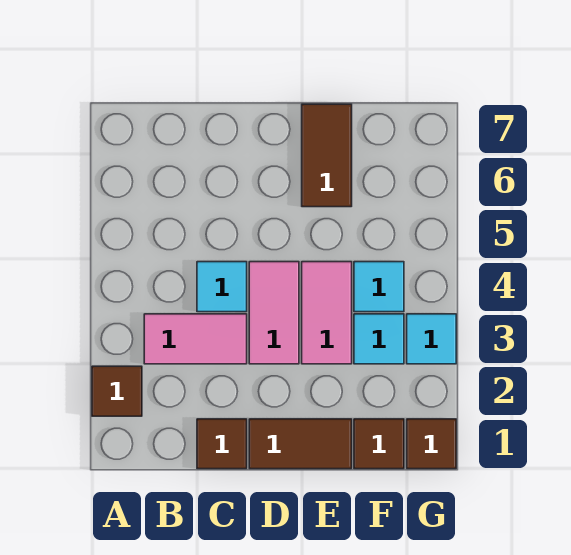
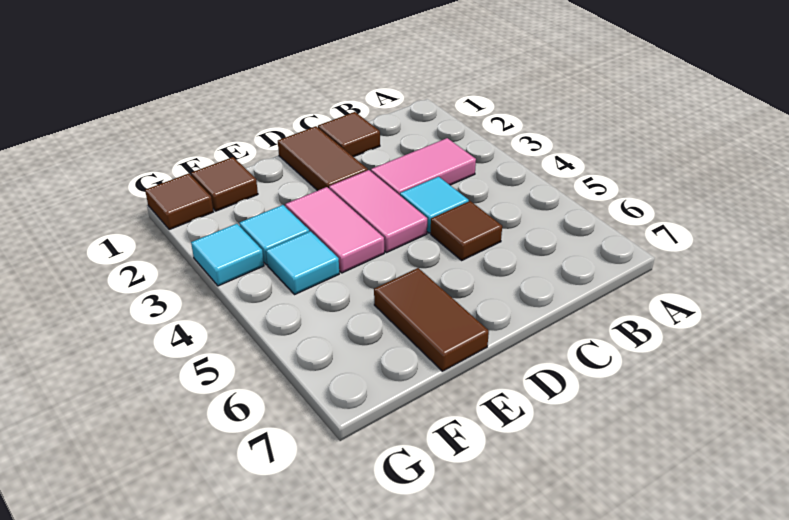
brown 1x1 tile [92,366,142,416] -> brown 1x1 tile moved to [431,201,502,260]
brown 1x2 tile [249,419,352,469] -> brown 1x2 tile turned to [278,126,368,191]

